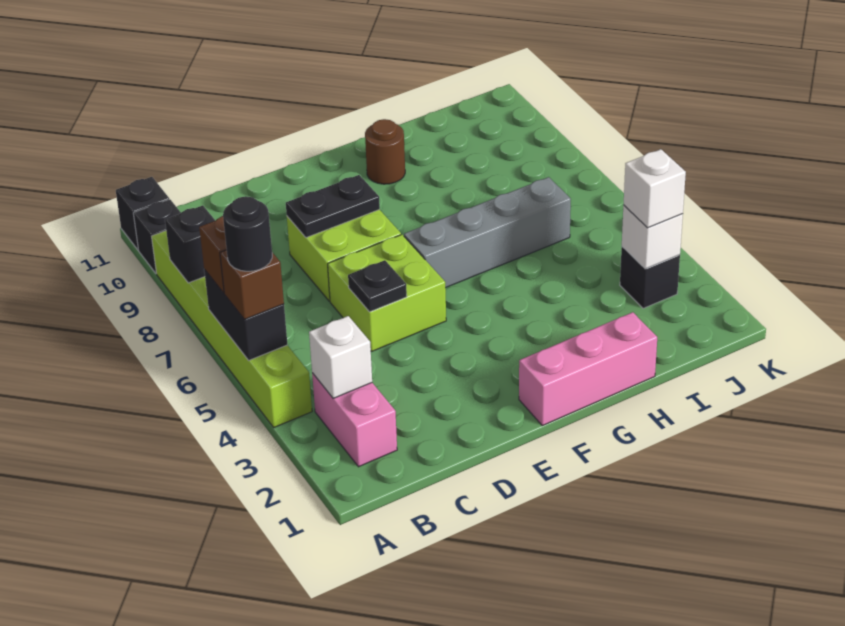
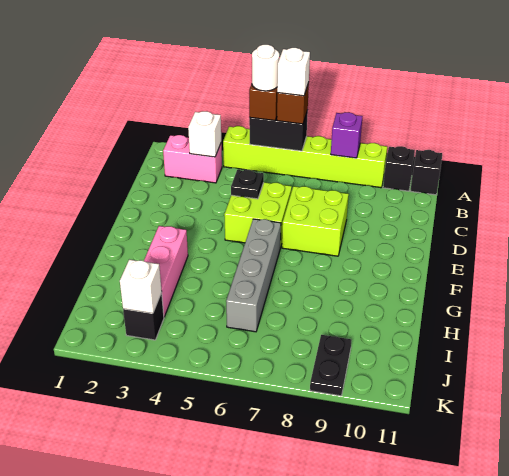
black 1x1 round brick [223,196,272,271] -> white 1x1 round brick [252,45,279,91]
black 1x1 brick [165,205,215,283] -> purple 1x1 brick [331,112,363,158]
black 1x2 plate [286,175,380,238] -> black 1x2 plate moved to [310,335,351,396]
pink 1x3 brick [519,312,657,426] -> pink 1x3 brick moved to [144,226,188,317]
brown 1x1 round brick [365,119,405,184] -> none
white 1x1 brick [624,149,686,228] -> white 1x1 brick moved to [277,48,310,96]

